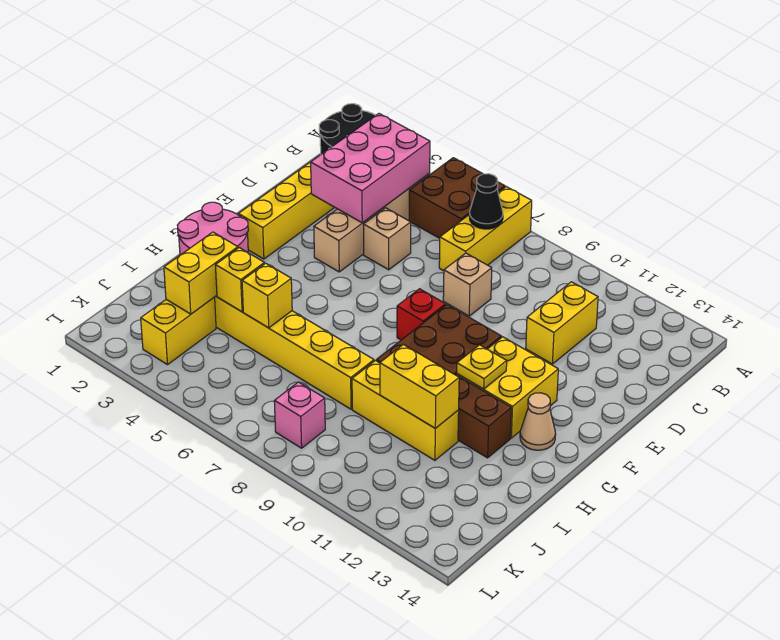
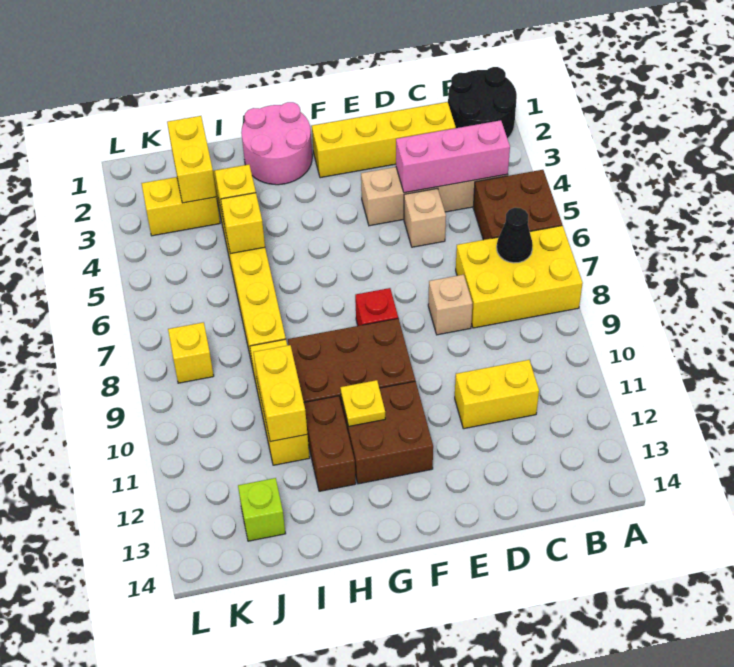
yellow 1x3 brick [439,187,532,271] -> yellow 2x3 brick [456,226,583,328]
pink 2x3 brick [311,114,430,223] -> pink 1x3 brick [396,120,510,193]
yellow 2x2 brick [457,337,558,438] -> brown 2x2 brick [341,381,433,484]
tan 1x1 cone [520,393,556,450] -> none
yellow 1x2 brick [164,232,238,314] -> yellow 1x2 brick turned to [167,116,216,203]
none -> lime 1x1 brick [238,478,286,541]
pink 1x1 brick [274,382,325,448] -> yellow 1x1 brick [168,322,214,383]

